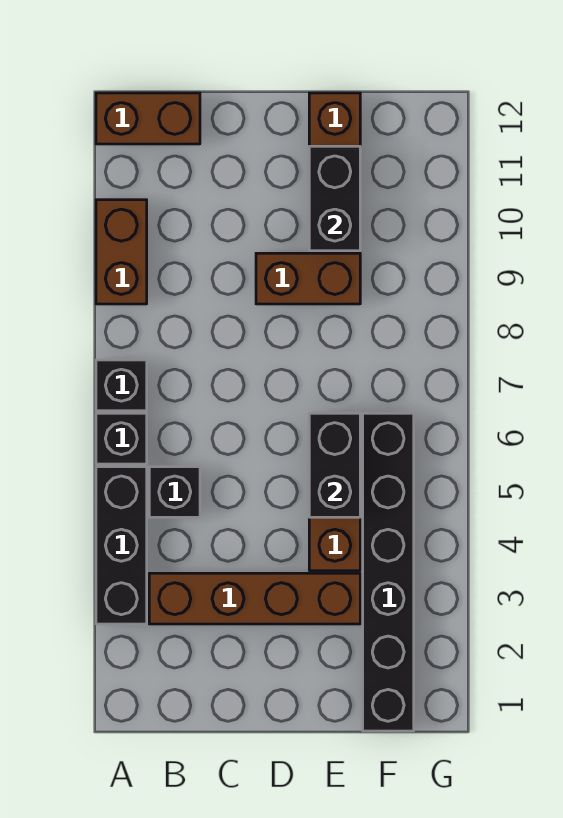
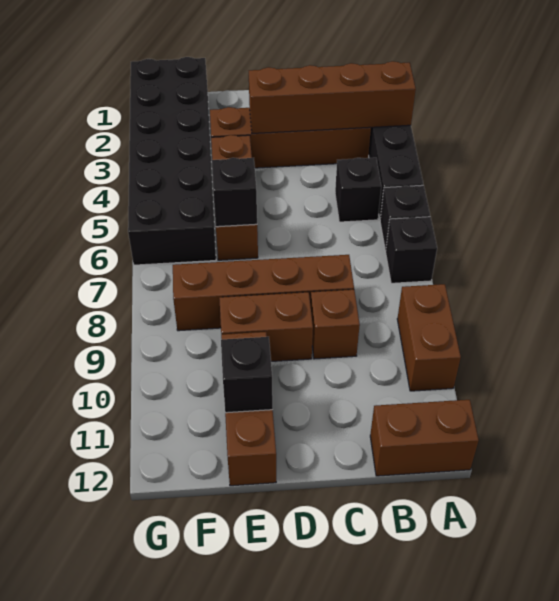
none -> brown 1x4 brick [249,61,416,133]
none -> brown 1x4 brick [173,255,354,331]
none -> brown 1x1 brick [311,290,360,359]
black 1x2 brick [309,413,360,517] -> black 1x1 brick [212,158,257,227]
black 1x2 brick [309,146,360,251] -> black 1x1 brick [221,337,273,413]
black 1x6 brick [363,413,414,731] -> black 2x6 brick [128,57,216,265]

